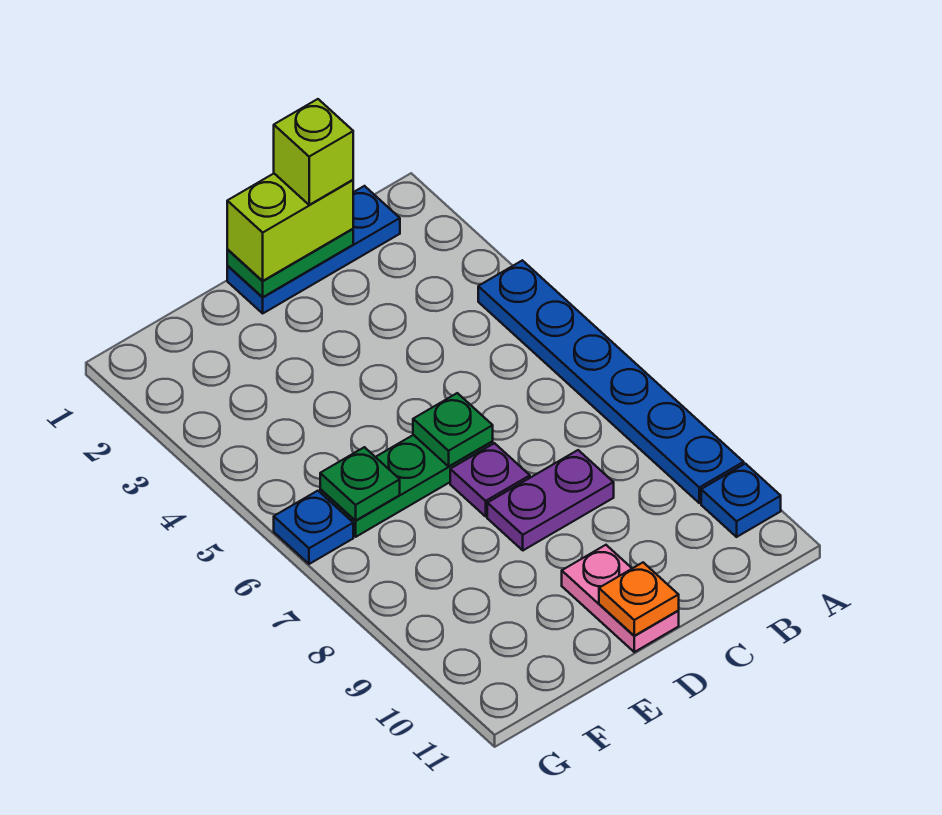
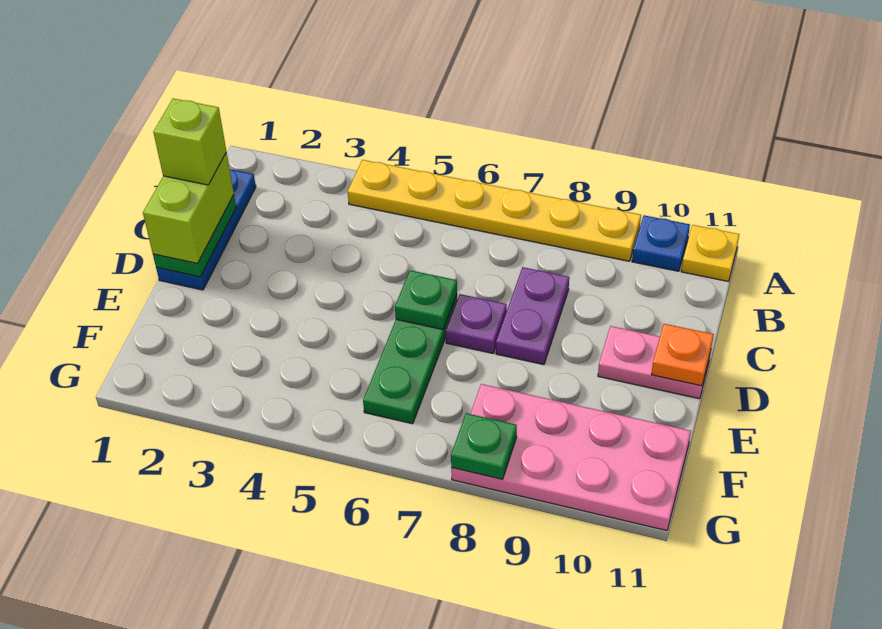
blue 1x6 plate [478,260,744,503] -> yellow 1x6 plate [348,160,641,261]
none -> yellow 1x1 plate [681,225,739,281]
green 1x1 plate [320,447,400,521] -> green 1x1 plate moved to [451,413,517,479]
none -> pink 2x4 plate [451,384,691,531]
blue 1x1 plate [274,491,353,564] -> none

